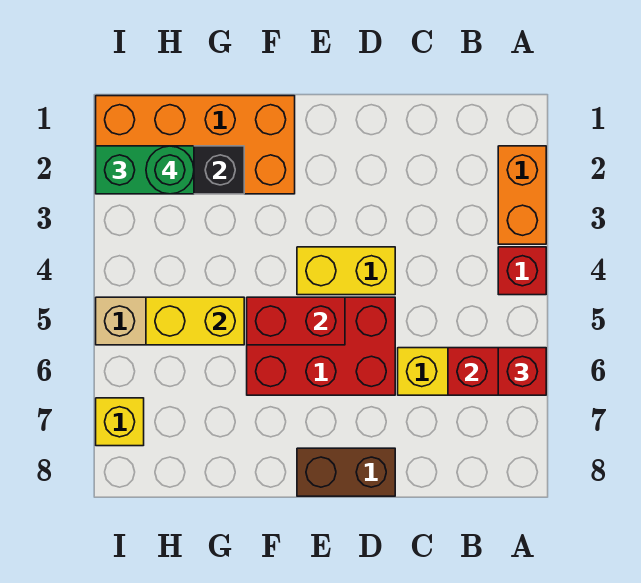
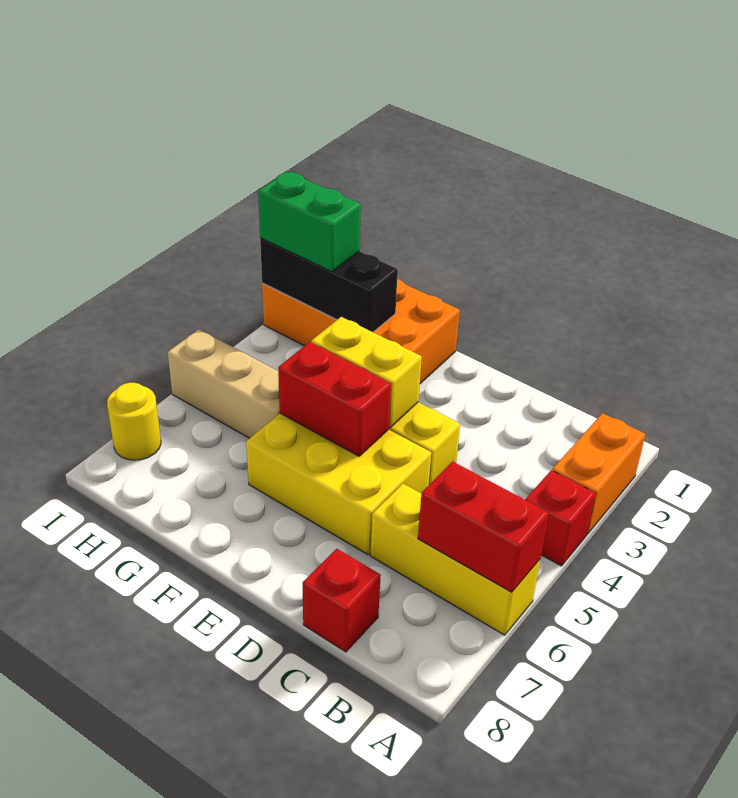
red 1x1 brick [498,348,546,395] -> red 1x1 brick moved to [303,549,381,652]
red 2x3 brick [247,297,395,395] -> yellow 2x3 brick [246,413,431,555]
brown 1x2 brick [297,448,395,496] -> none
yellow 1x2 brick [146,297,244,345] -> yellow 1x2 brick moved to [311,317,422,427]
green 1x1 round brick [146,146,194,194] -> none
yellow 1x1 brick [96,398,144,446] -> yellow 1x1 round brick [107,383,161,460]

